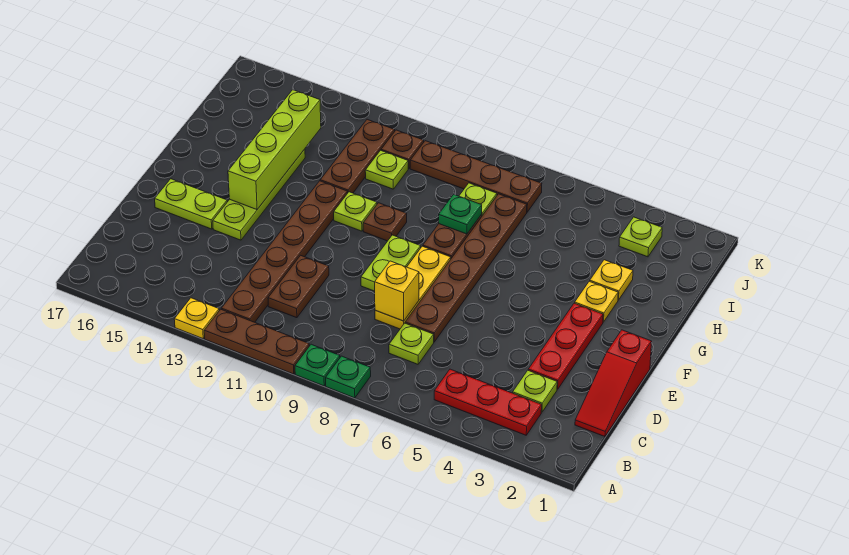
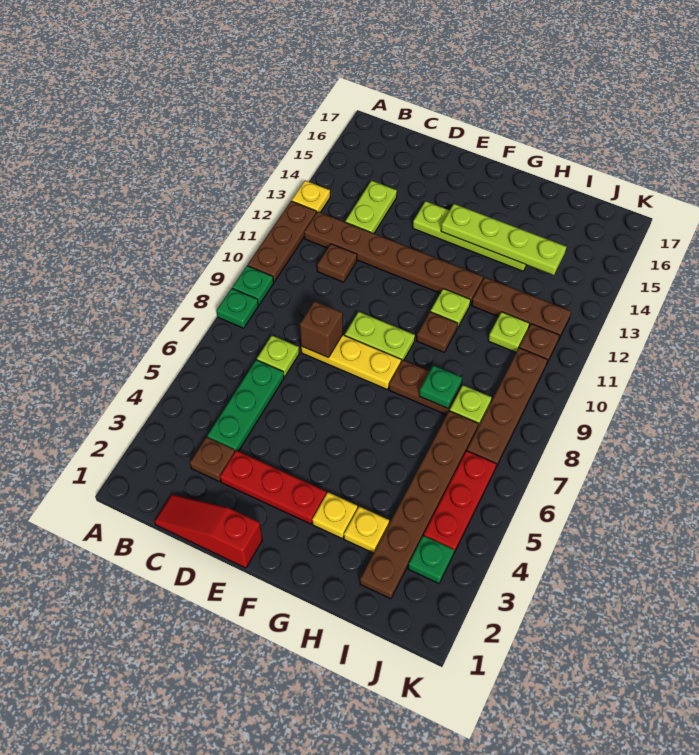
red 1x3 plate [434,369,542,435] -> red 1x3 plate moved to [424,451,496,552]
lime 1x1 plate [513,370,557,412] -> brown 1x1 plate [190,437,235,481]
none -> green 1x3 plate [207,360,284,451]
brown 1x2 plate [268,255,329,318] -> brown 1x1 plate [317,244,357,282]
brown 1x6 plate [405,194,527,342] -> brown 1x6 plate turned to [360,411,478,599]
yellow 1x1 brick [375,261,419,321] -> brown 1x1 brick [300,301,343,358]
lime 1x2 plate [155,179,227,229] -> lime 1x2 plate moved to [345,181,397,233]
lime 1x4 brick [228,90,321,210] -> lime 1x4 plate [441,204,566,275]
lime 1x1 plate [619,217,662,257] -> green 1x1 plate [408,535,454,583]

